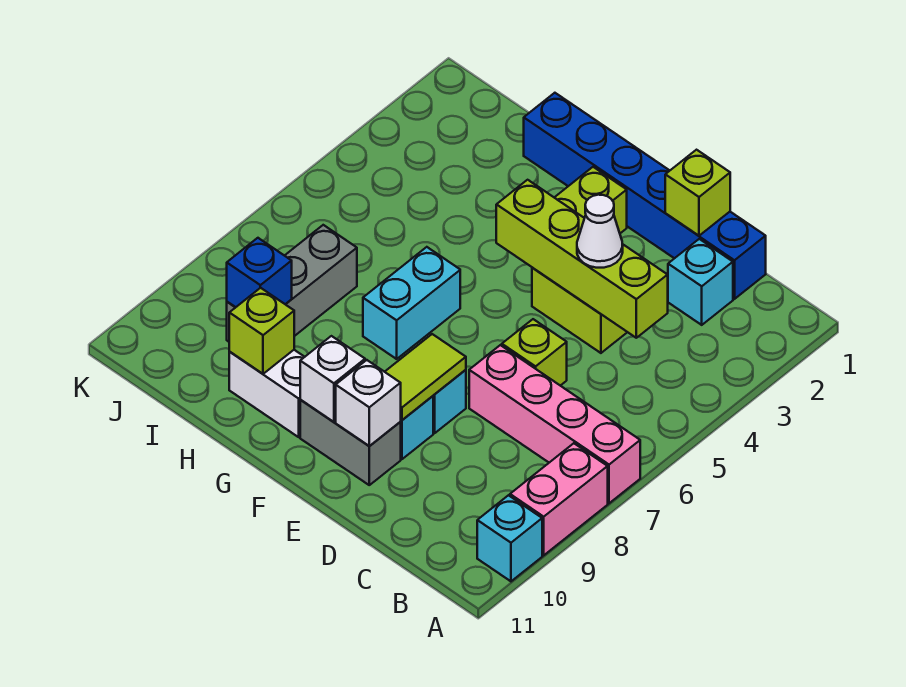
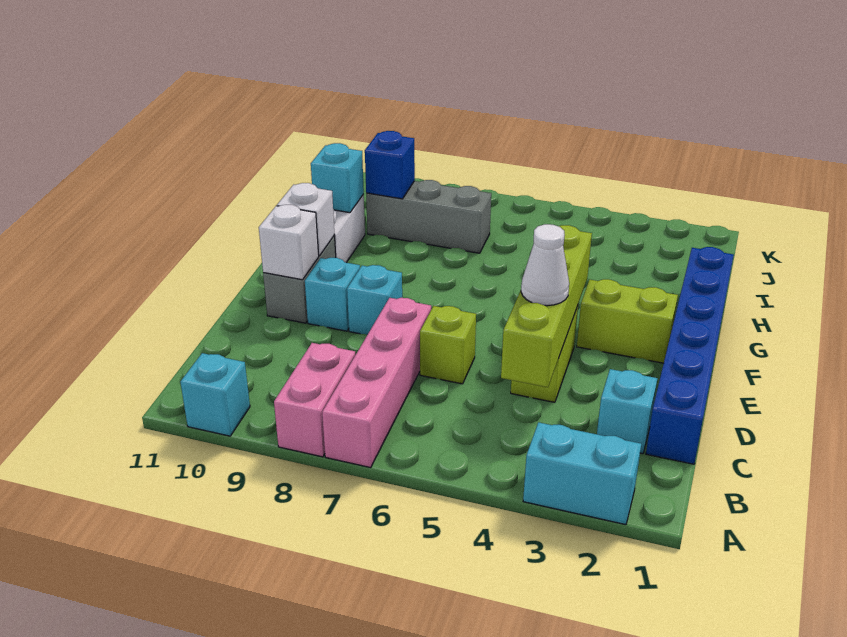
pink 1x2 brick [510,443,608,555] -> pink 1x2 brick turned to [274,343,355,457]
lime 1x1 brick [665,150,730,236] -> none
lime 1x2 tile [385,334,466,420] -> none
cyan 1x2 brick [363,247,460,359] -> cyan 1x2 brick moved to [523,422,641,525]
lime 1x1 brick [229,288,294,374] -> cyan 1x1 brick [311,143,364,213]

